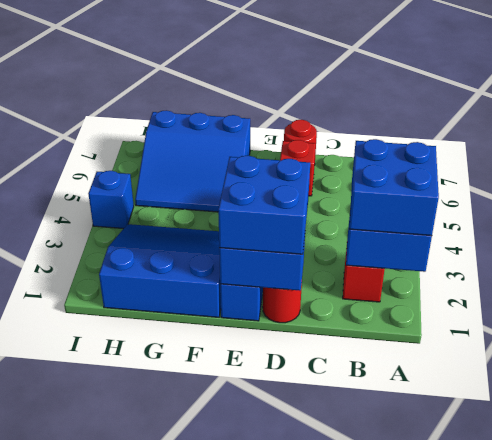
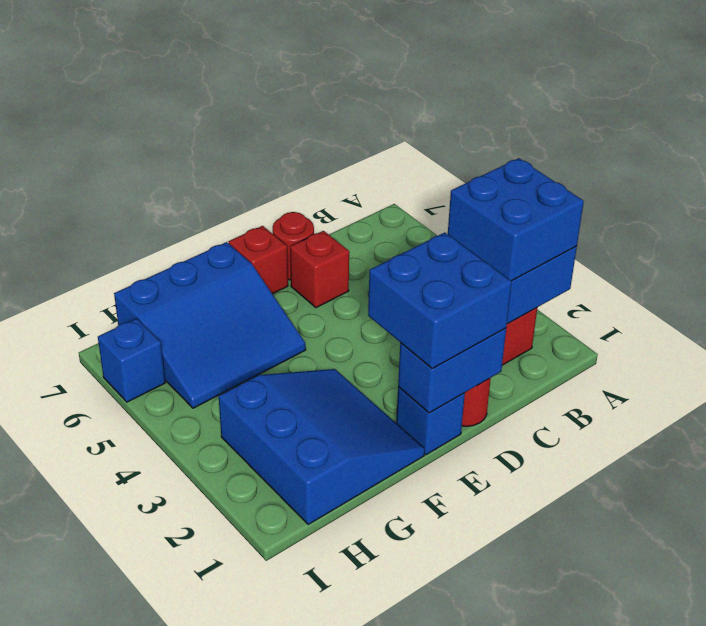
none -> red 1x1 brick [228,226,288,294]
blue 3x3 slope [99,224,221,317] -> blue 3x3 slope turned to [219,369,425,524]
blue 1x1 brick [88,171,134,229] -> blue 1x1 brick moved to [98,318,165,402]

